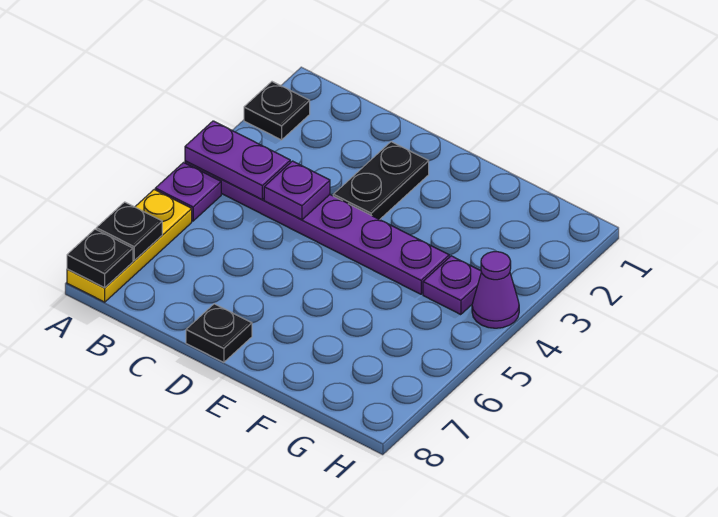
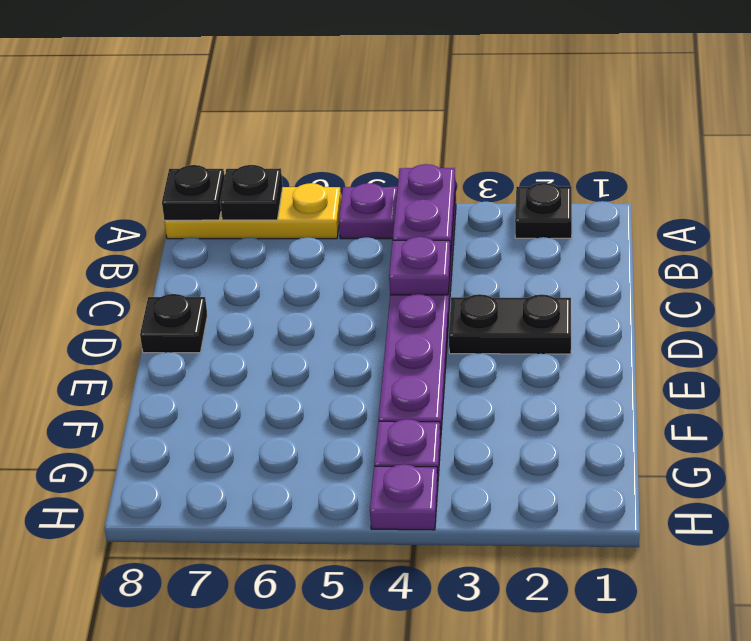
purple 1x1 cone [472,252,519,328] -> purple 1x1 plate [370,464,438,530]

